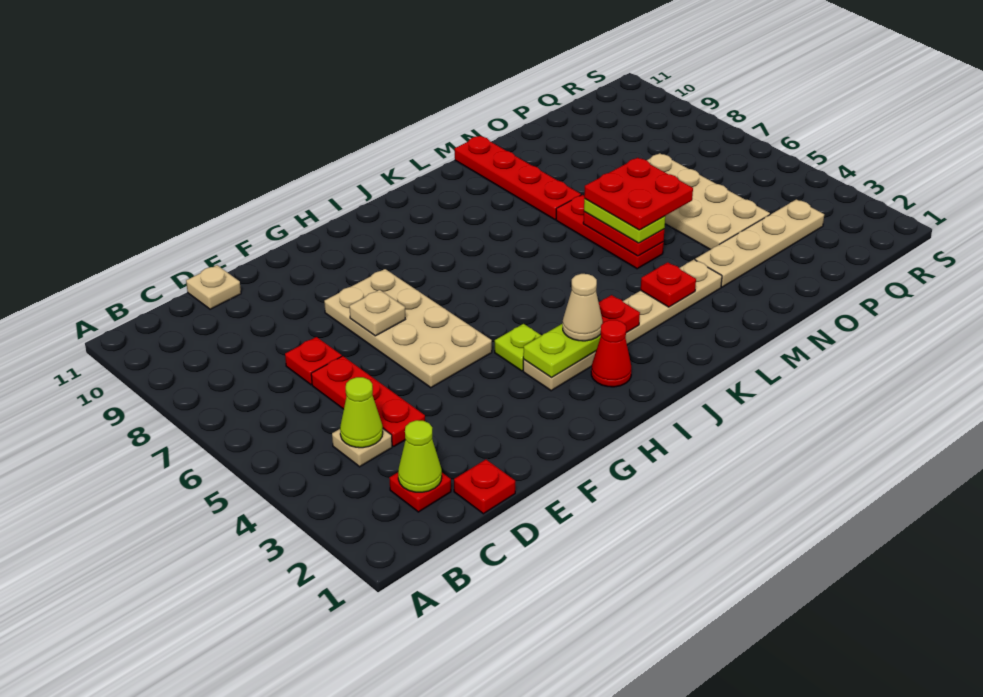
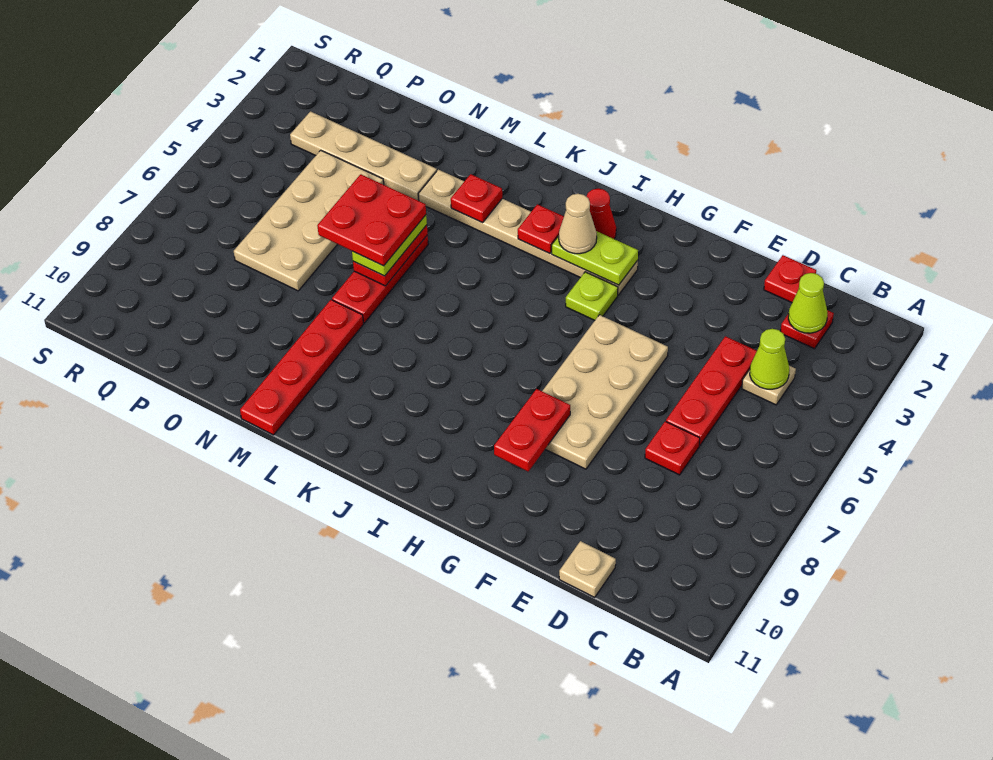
tan 1x1 plate [349,290,405,336] -> none
none -> red 1x2 plate [494,389,570,471]

